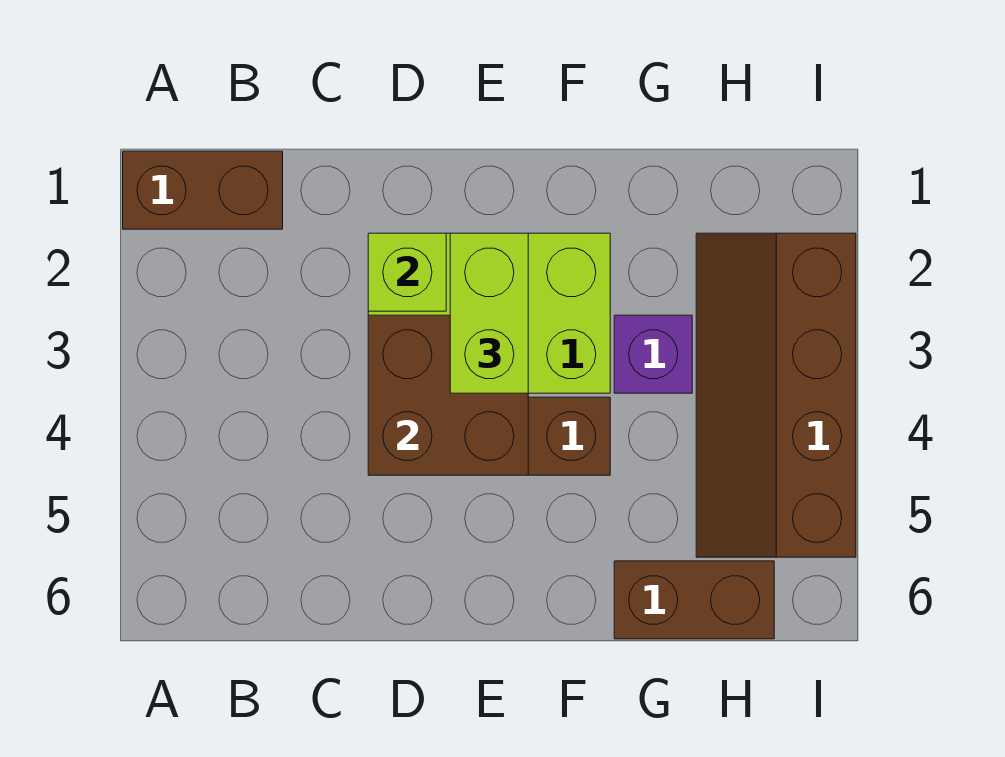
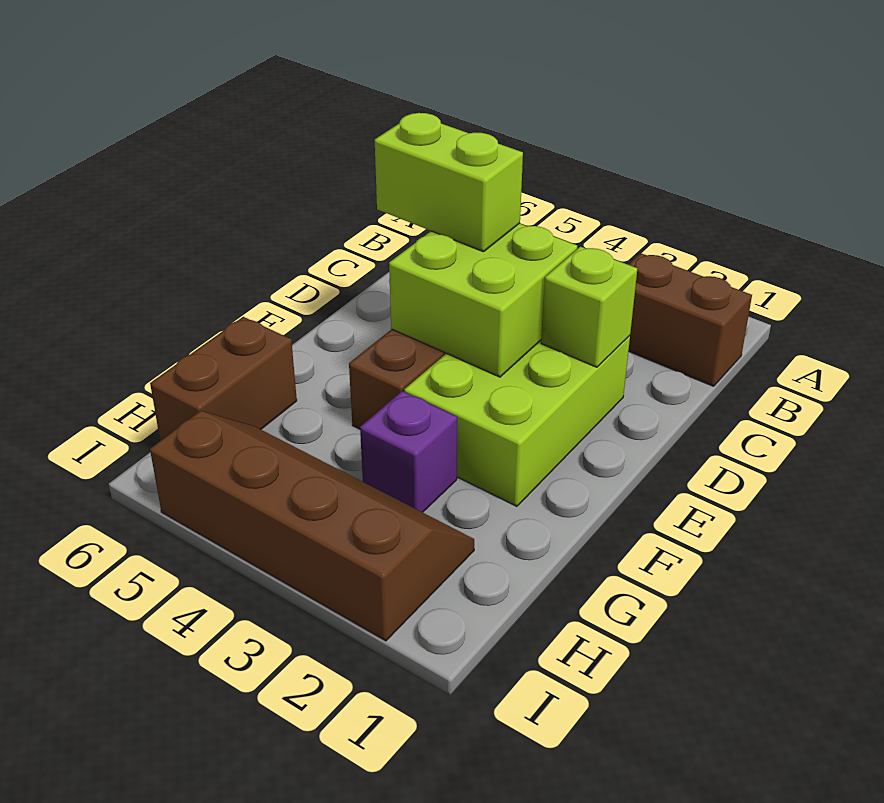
brown 1x2 brick [123,151,283,229] -> brown 1x2 brick turned to [628,253,752,386]
brown 2x2 brick [368,315,528,475] -> lime 2x2 brick [389,223,577,377]
lime 1x2 brick [450,233,528,393] -> lime 1x2 brick moved to [375,113,523,252]

